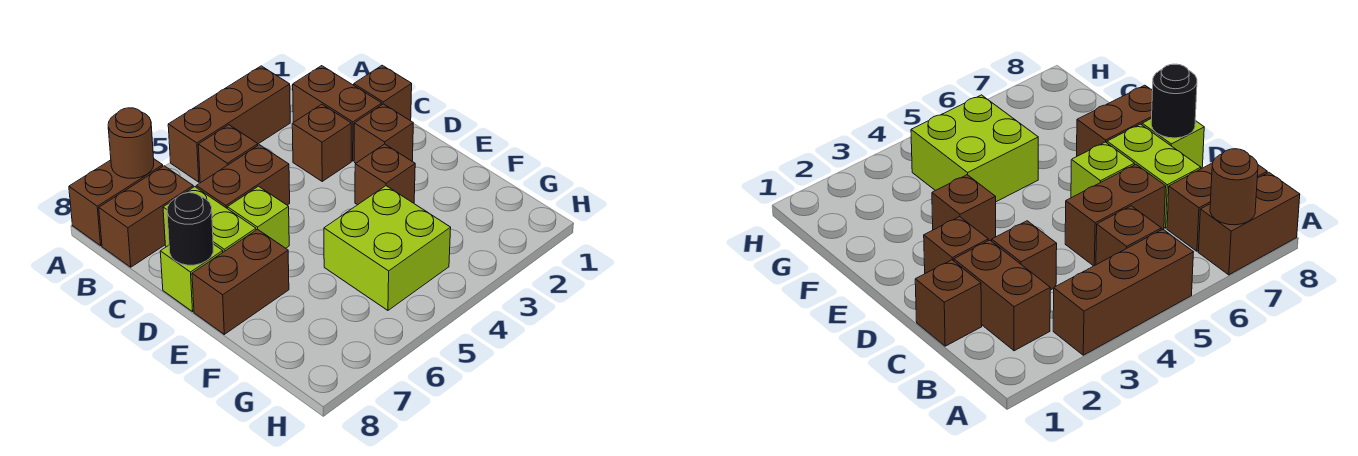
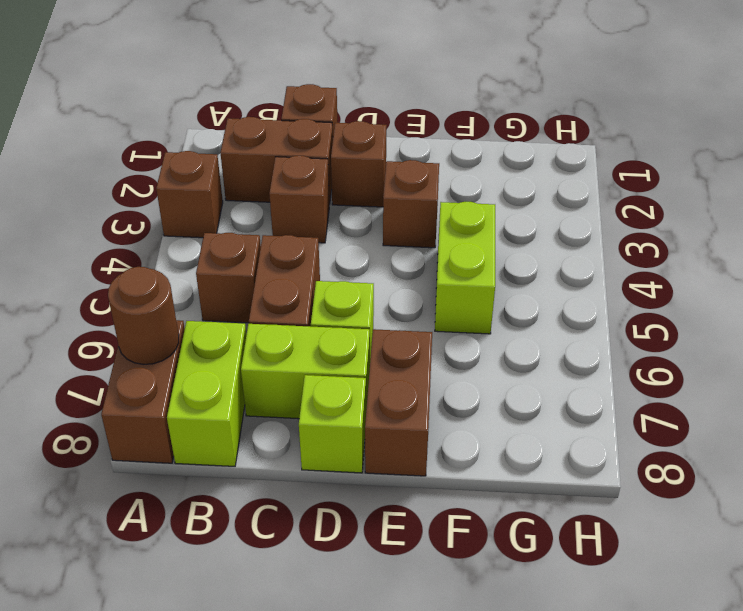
brown 1x3 brick [168,66,290,182] -> brown 1x1 brick [156,151,223,238]
brown 1x2 brick [99,166,193,267] -> lime 1x2 brick [167,321,246,466]
black 1x1 round brick [167,193,213,265] -> none
lime 2x2 brick [324,186,451,310] -> lime 1x2 brick [435,202,495,334]

